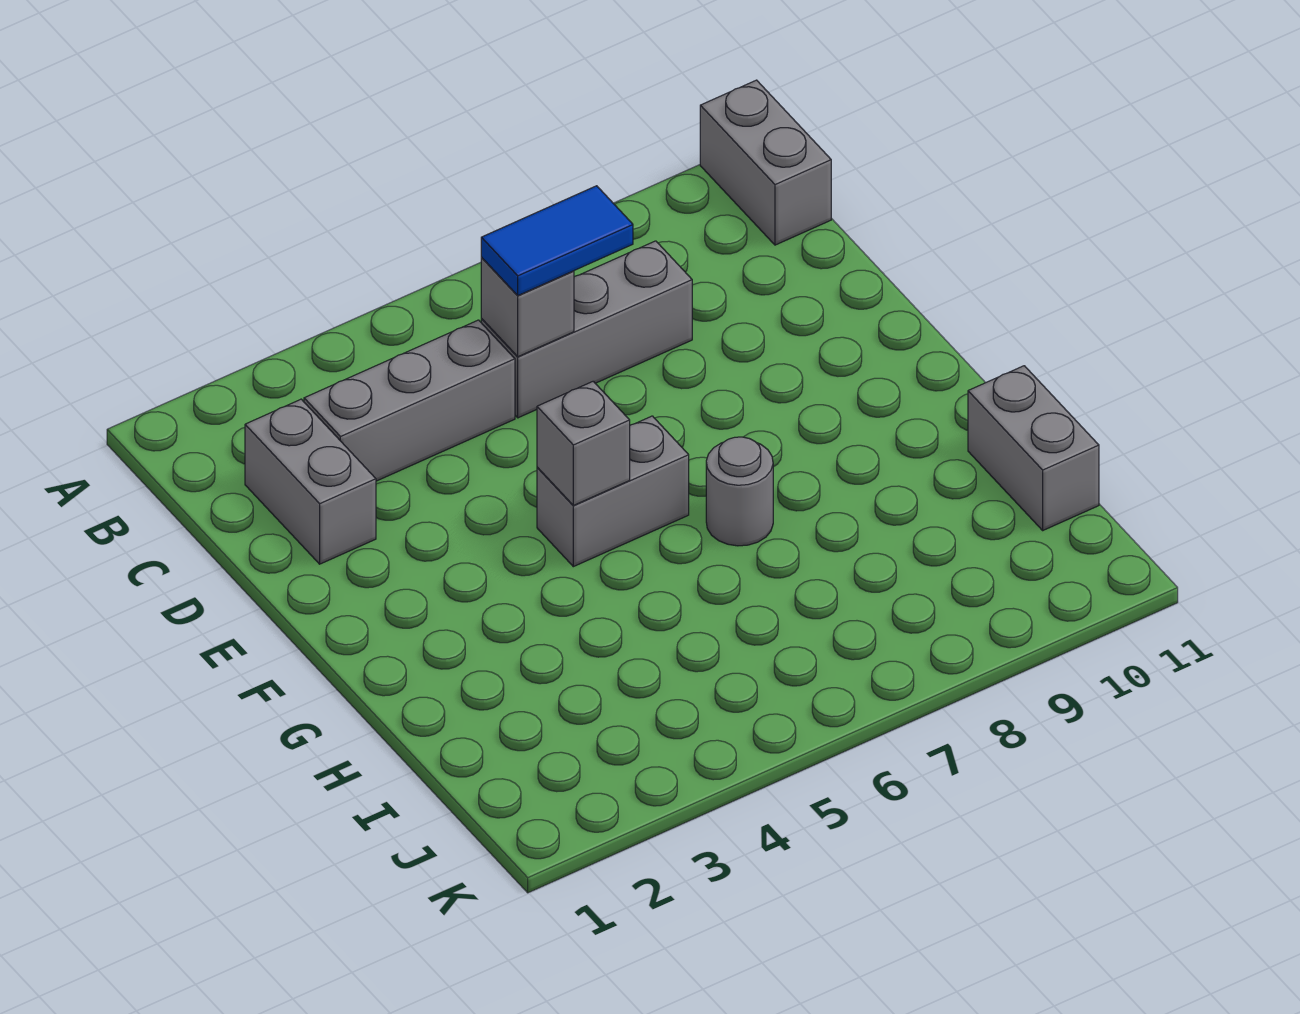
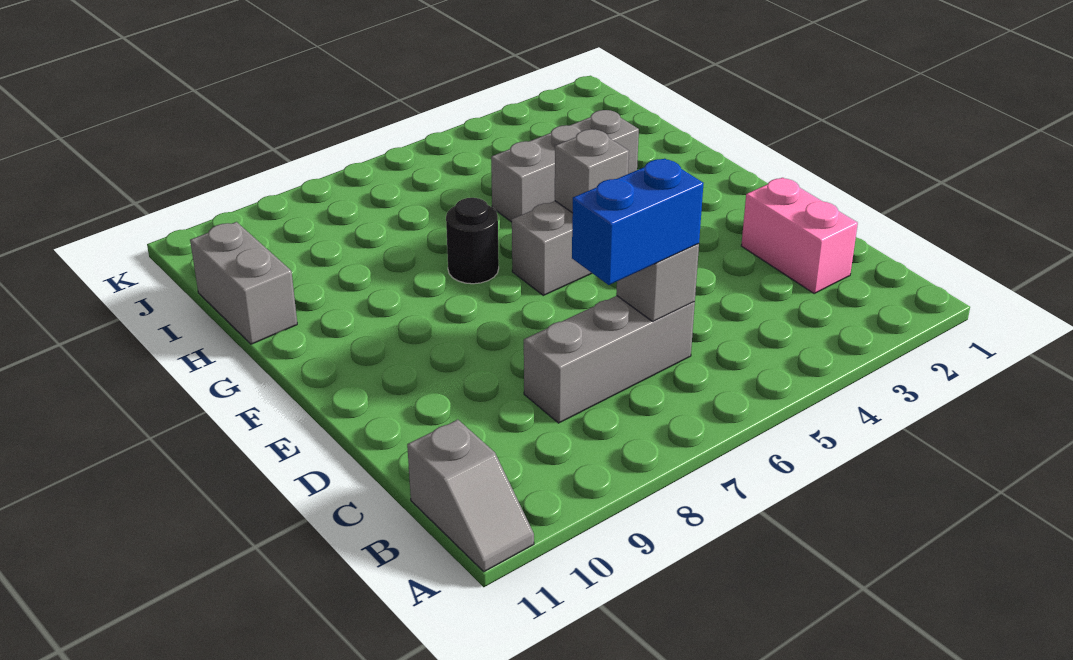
grey 1x2 brick [700,80,831,245] -> grey 1x2 slope [407,420,534,572]
grey 1x2 brick [245,399,376,564] -> pink 1x2 brick [741,178,858,293]
grey 1x3 brick [304,320,515,481] -> grey 1x3 brick moved to [491,110,639,222]
blue 1x2 tile [481,186,633,295] -> blue 1x2 brick [572,159,704,285]
grey 1x1 round brick [706,437,773,546] -> black 1x1 round brick [446,198,499,284]

